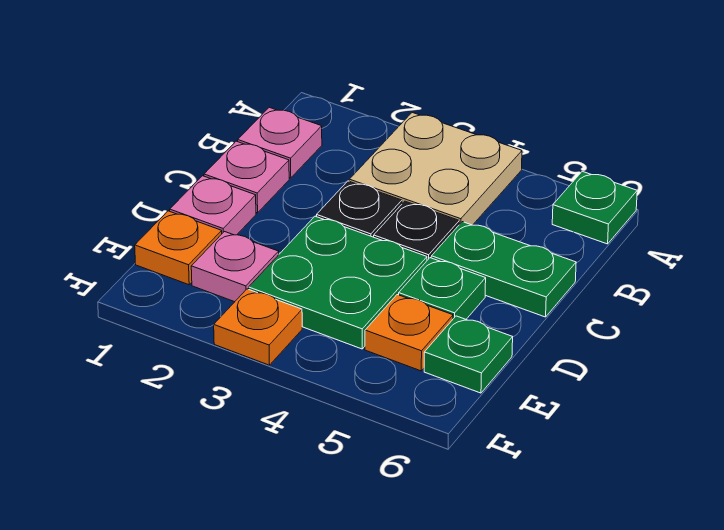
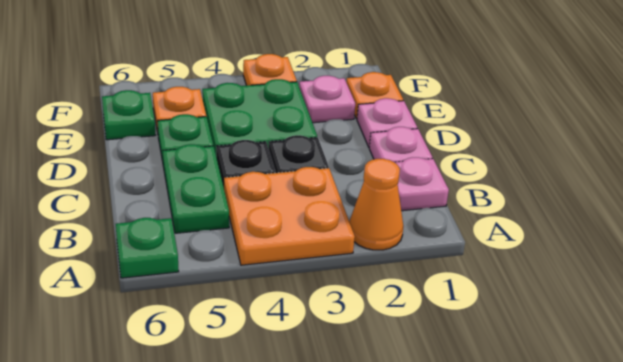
none -> orange 1x1 cone [349,159,404,250]
tan 2x2 plate [349,113,522,225] -> orange 2x2 plate [224,167,355,265]
green 1x2 plate [431,222,576,317] -> green 1x2 plate turned to [163,144,229,233]

